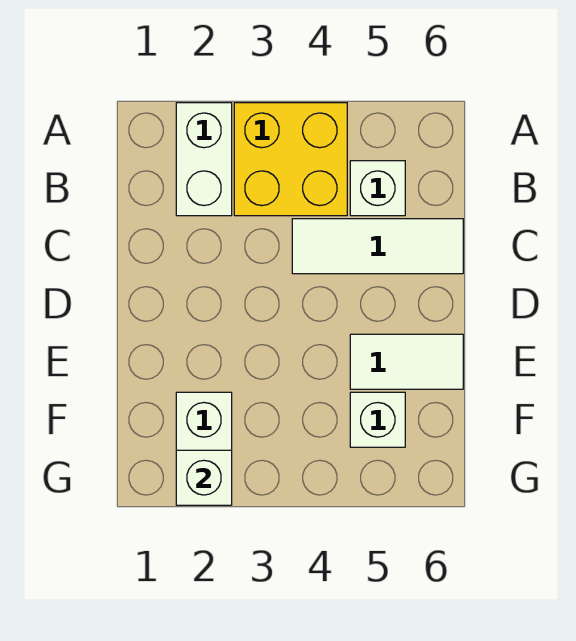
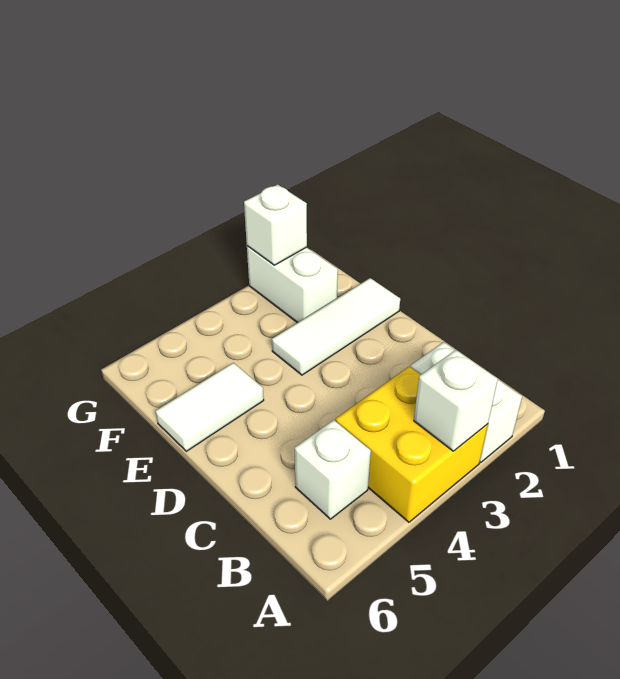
white 1x3 tile [292,219,463,274] -> white 1x3 tile moved to [272,278,400,375]
white 1x1 brick [350,392,405,447] -> white 1x1 brick moved to [414,350,498,451]

